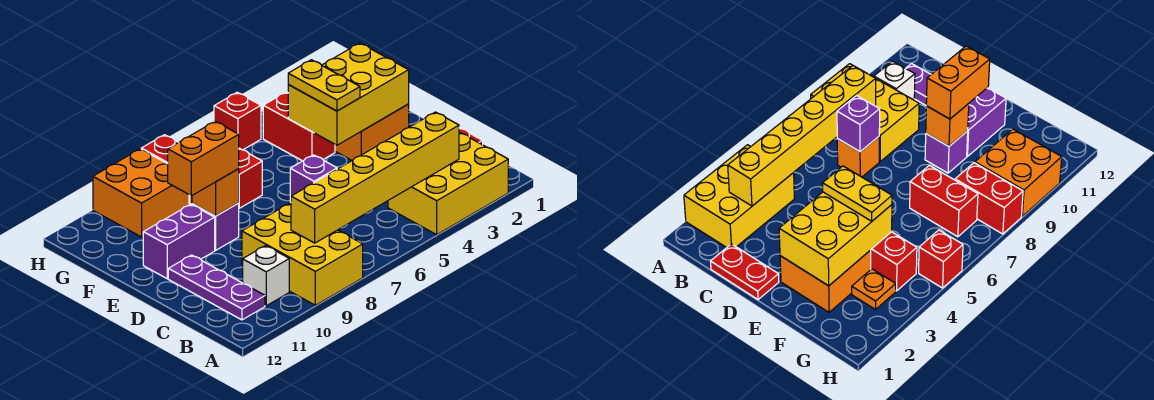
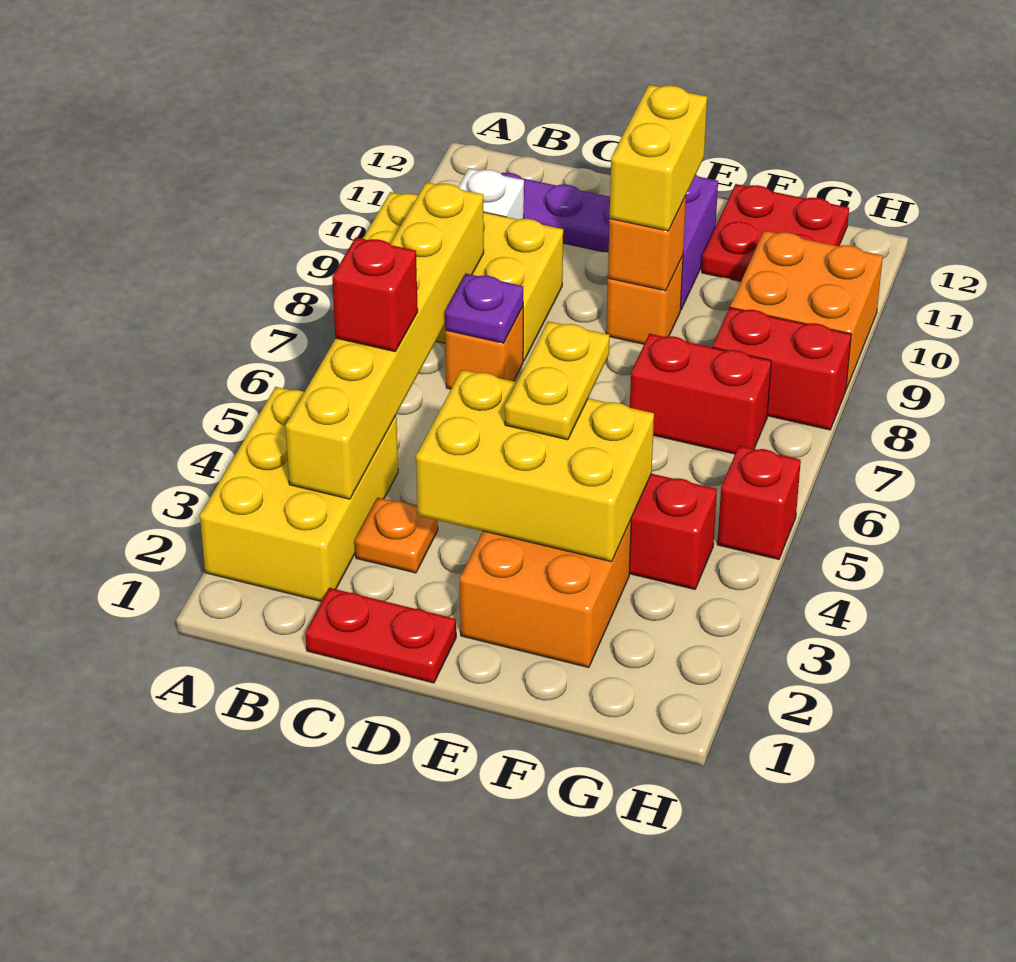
none -> red 1x1 brick [332,238,418,352]
purple 1x1 brick [290,155,337,202] -> purple 1x1 plate [445,274,523,343]
yellow 2x3 brick [288,43,409,145] -> yellow 2x3 brick turned to [416,370,654,562]
yellow 1x2 plate [288,60,360,111] -> yellow 1x2 plate turned to [505,321,610,440]
purple 1x1 brick [192,203,239,250] -> orange 1x1 brick [606,256,683,344]
orange 1x2 brick [168,121,239,196] -> yellow 1x2 brick [610,85,707,231]
none -> red 2x2 plate [702,184,849,281]
orange 1x1 plate [852,269,896,309] -> orange 1x1 plate moved to [355,498,438,573]

